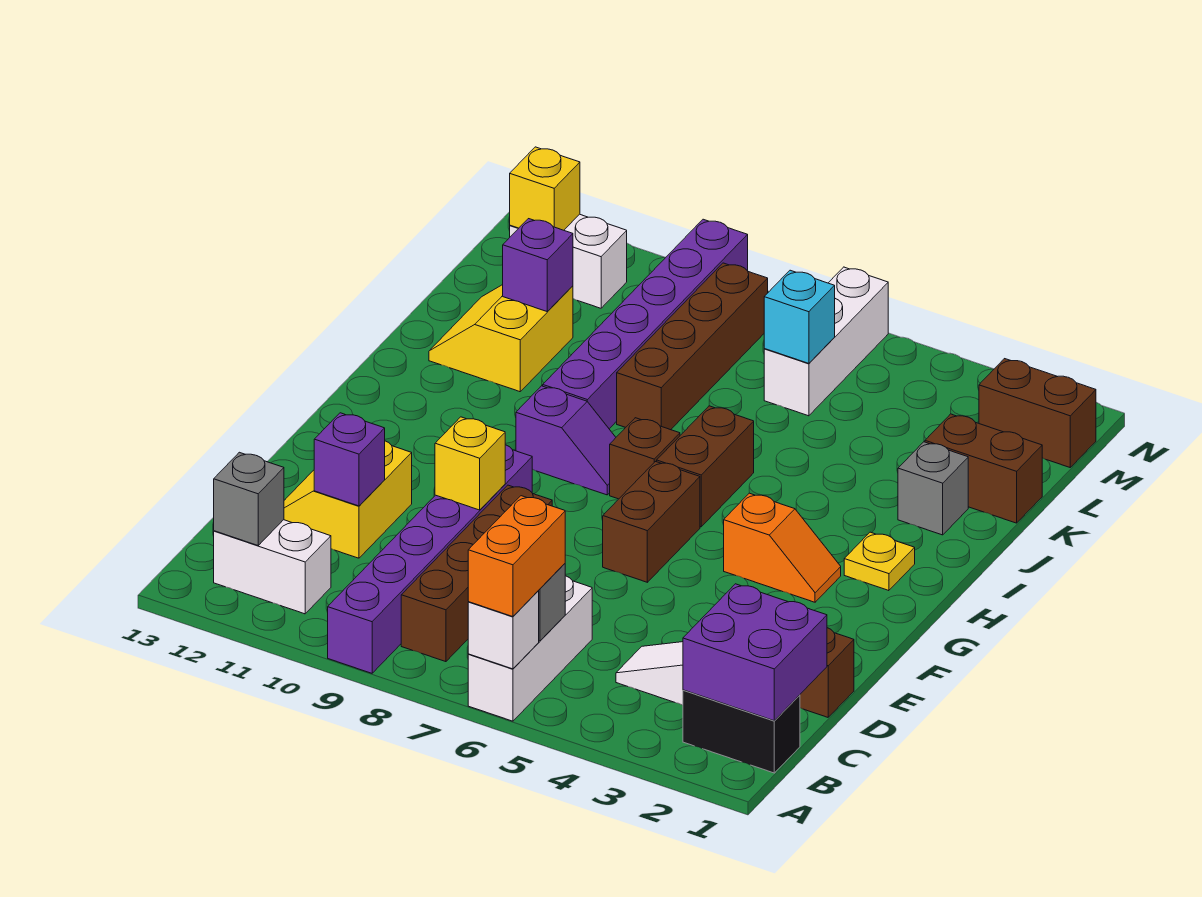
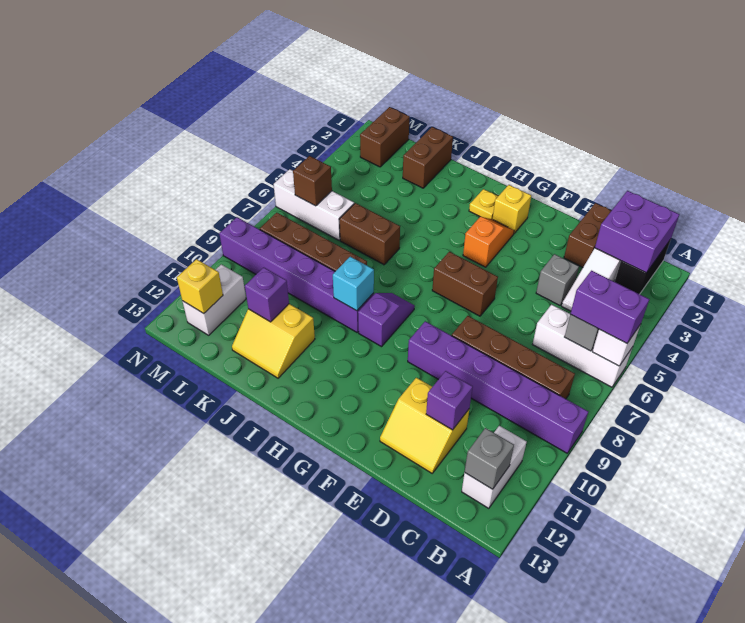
orange 1x2 brick [468,496,565,617] -> purple 1x2 brick [570,271,649,343]
yellow 1x1 brick [435,417,505,510] -> yellow 1x1 brick moved to [493,185,531,233]
brown 1x2 brick [657,406,754,527] -> brown 1x2 brick moved to [339,203,400,265]
brown 1x1 brick [610,418,680,499] -> brown 1x1 brick moved to [293,156,332,206]
grey 1x1 brick [898,442,968,535] -> grey 1x1 brick moved to [536,254,579,305]
cyan 1x1 brick [764,270,835,363] -> cyan 1x1 brick moved to [333,257,374,311]

